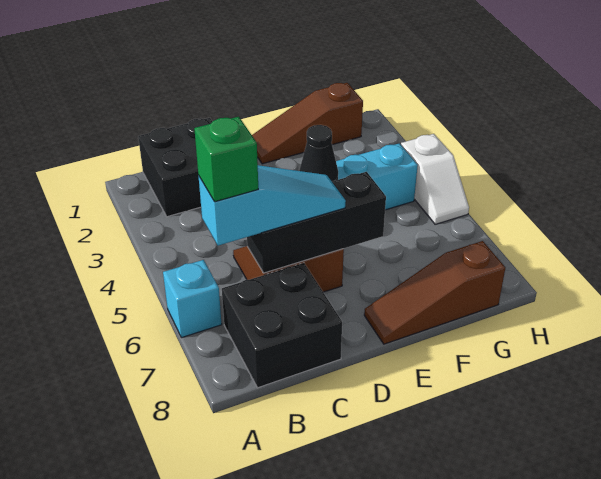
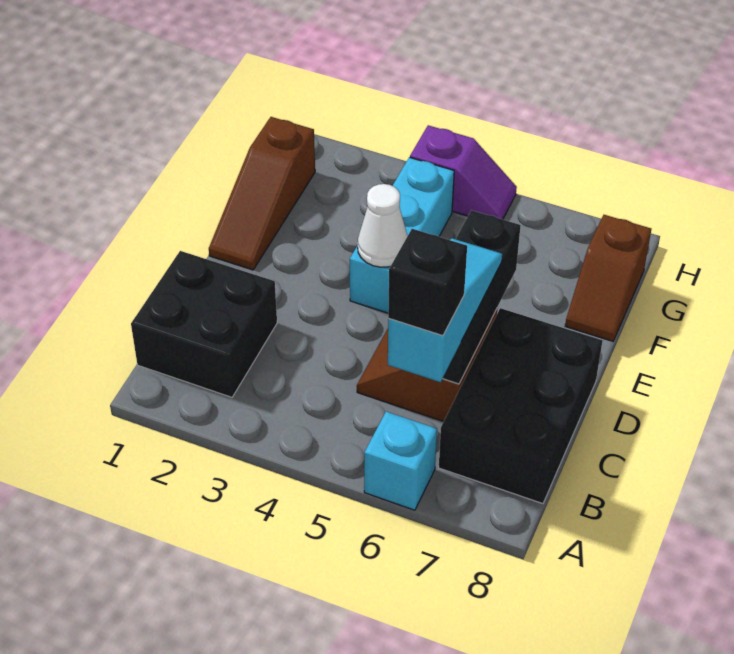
green 1x1 brick [194,117,258,202] -> black 1x1 brick [388,229,467,336]
black 2x2 brick [222,263,342,388] -> black 2x3 brick [439,308,603,504]
black 1x1 cone [299,125,338,181] -> white 1x1 cone [357,184,407,267]
brown 1x3 slope [364,241,505,344] -> brown 1x2 slope [565,215,651,341]
white 1x2 slope [401,134,469,224] -> purple 1x2 slope [410,125,517,219]

